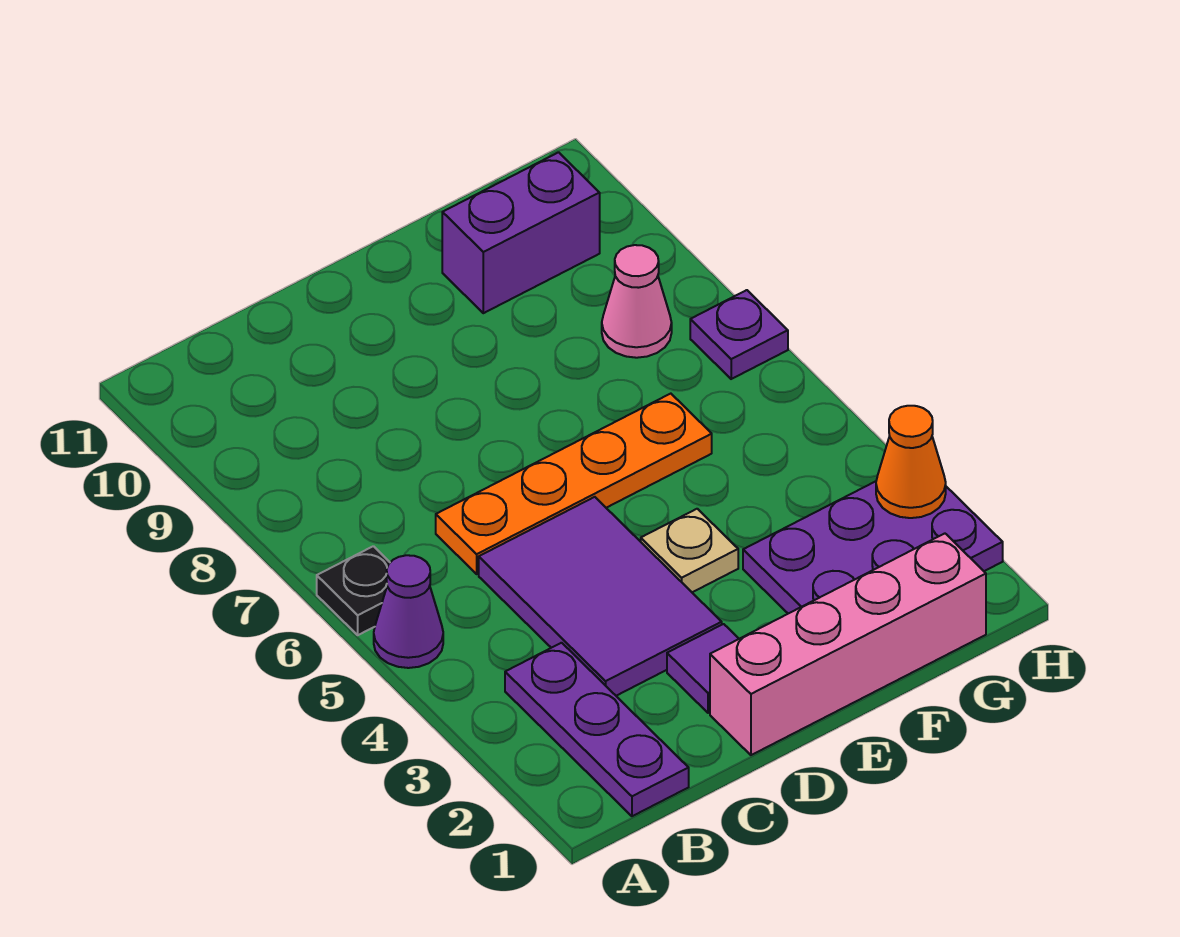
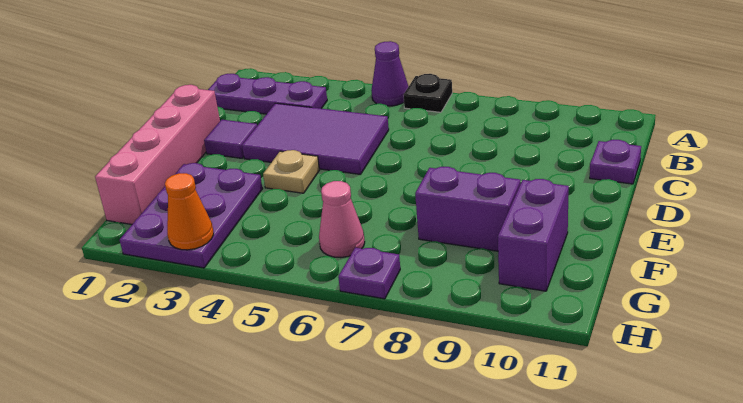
orange 1x4 plate [436,394,712,574] -> none
none -> purple 1x1 plate [590,140,641,184]
none -> purple 1x2 brick [415,167,520,251]
pink 1x1 cone [602,245,672,358] -> pink 1x1 cone moved to [319,181,365,258]

